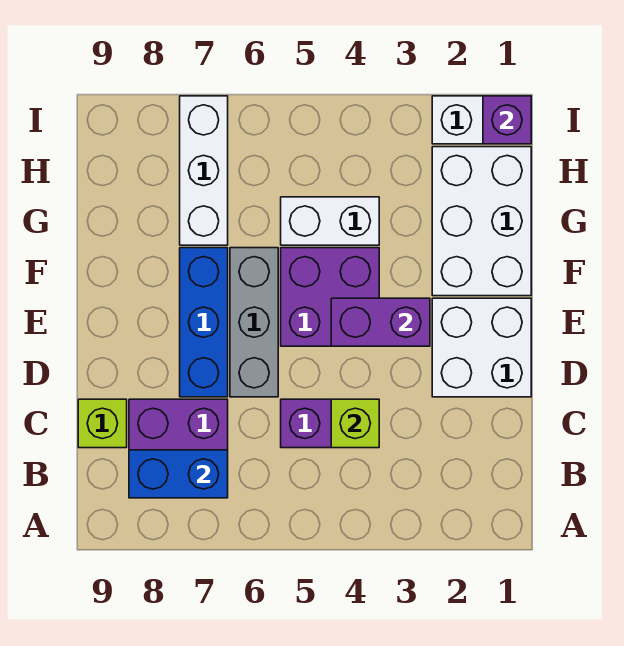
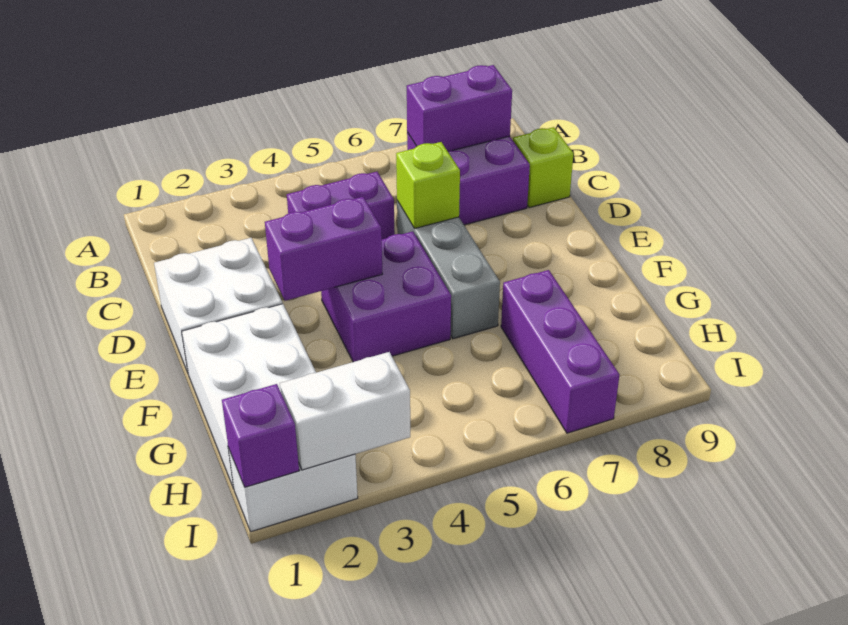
blue 1x2 brick [129,450,228,498] -> purple 1x2 brick [407,65,512,151]
lime 1x1 brick [331,399,379,448] -> lime 1x1 brick moved to [396,142,460,229]
blue 1x3 brick [180,248,228,397] -> none
white 1x2 brick [281,197,379,245] -> white 1x2 brick moved to [280,352,410,470]
white 1x3 brick [180,96,228,245] -> purple 1x3 brick [501,270,620,433]

